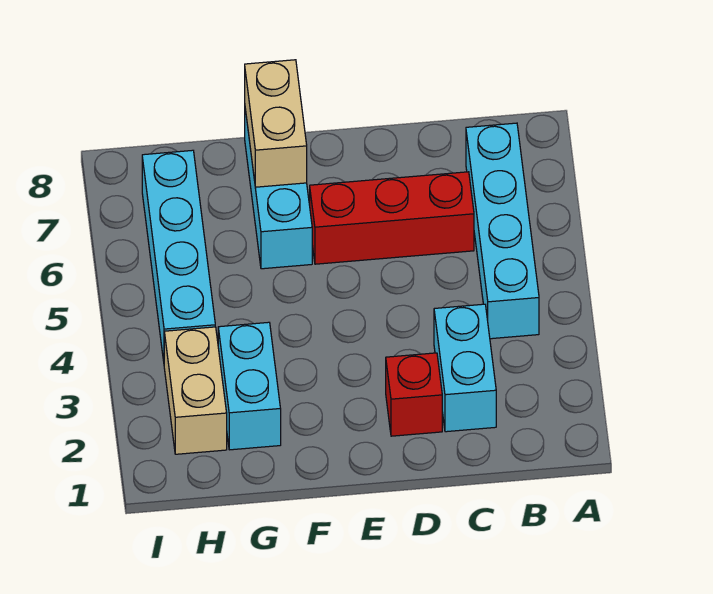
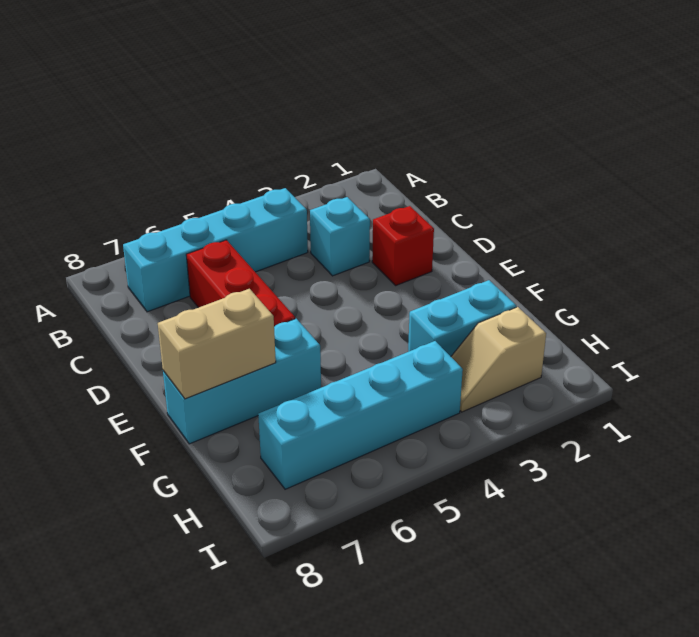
cyan 1x2 brick [434,304,496,432] -> cyan 1x1 brick [310,197,370,276]
tan 1x2 brick [164,327,227,454] -> tan 1x2 slope [451,307,546,412]

